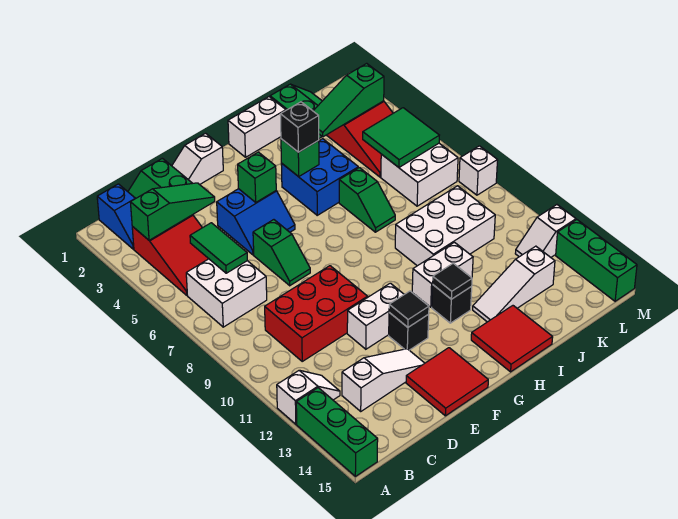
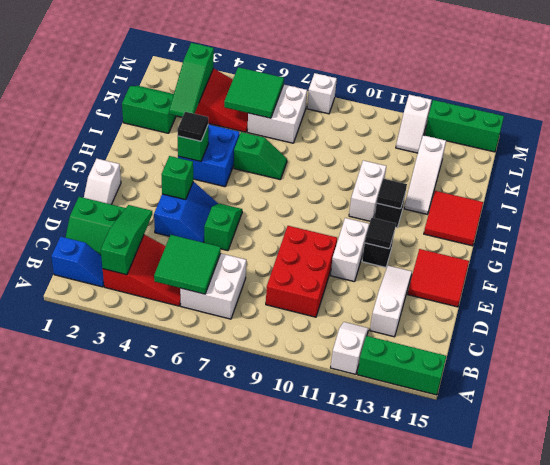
green 1x2 tile [190,223,247,273] -> green 2x2 tile [154,235,221,294]
green 1x2 slope [253,220,310,286] -> green 1x2 slope turned to [204,204,242,251]
white 1x2 brick [228,97,286,157] -> none
black 1x1 brick [280,102,319,152] -> black 1x1 tile [177,112,208,141]
white 2x3 brick [395,186,495,266] -> none

